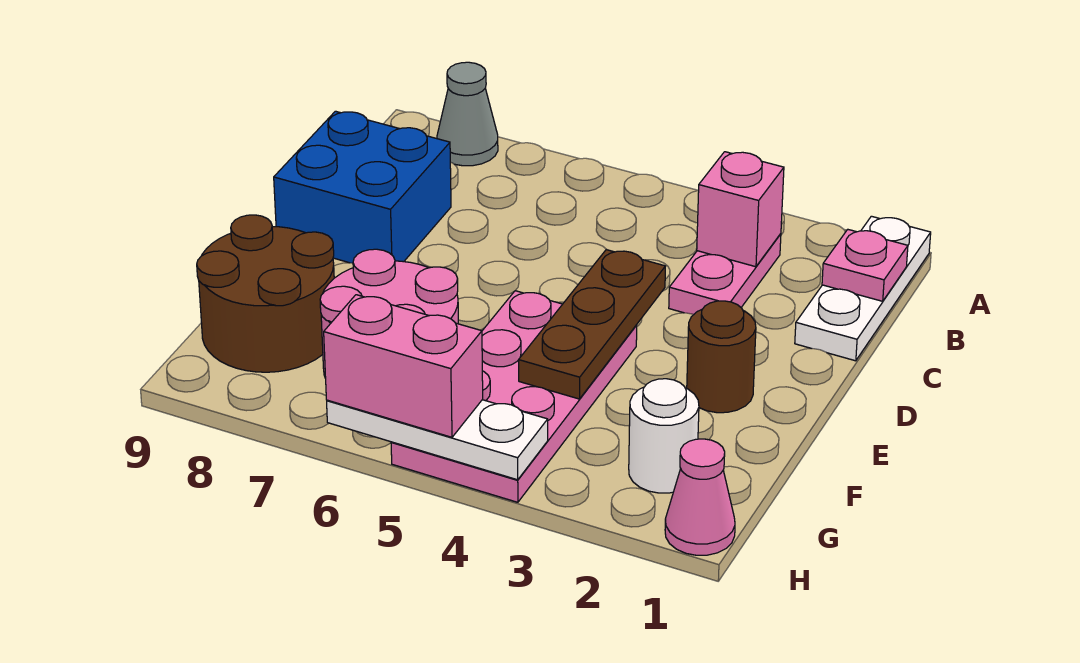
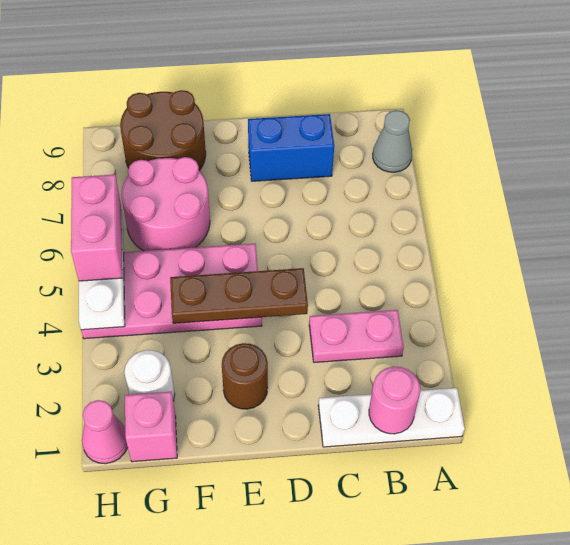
pink 1x1 plate [822,230,908,301] -> pink 1x1 round brick [369,367,420,434]
pink 1x1 brick [697,152,784,267] -> pink 1x1 brick moved to [125,392,177,462]
blue 2x2 brick [274,111,451,263] -> blue 1x2 brick [248,114,334,181]

